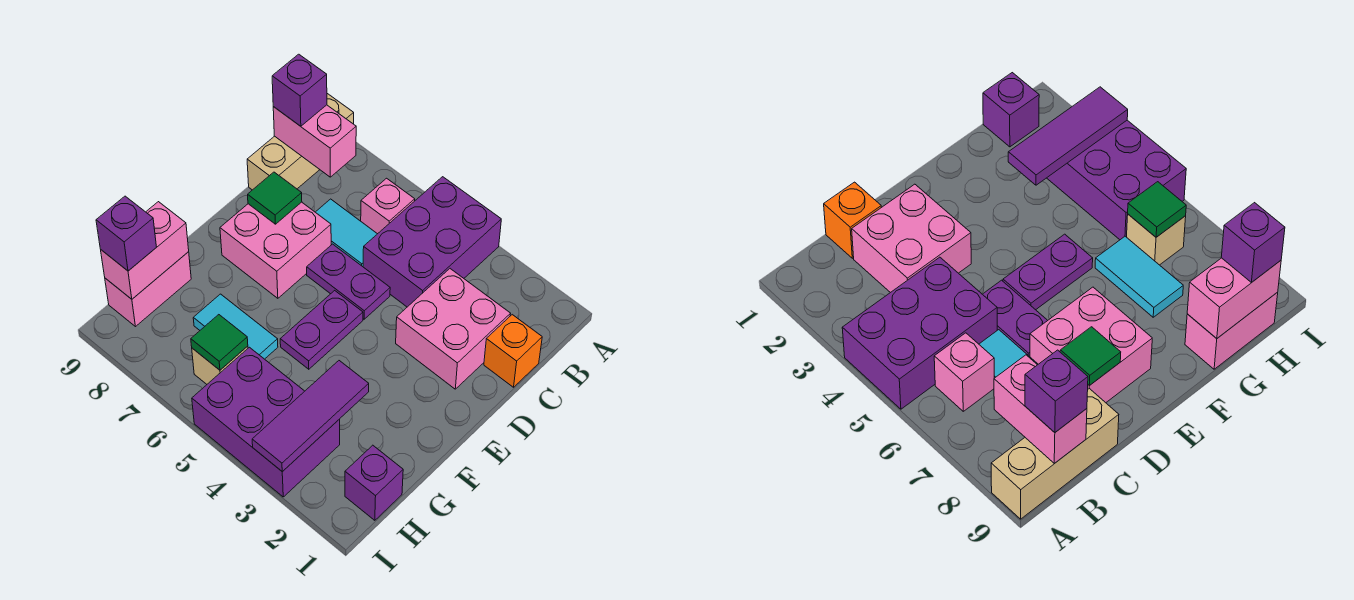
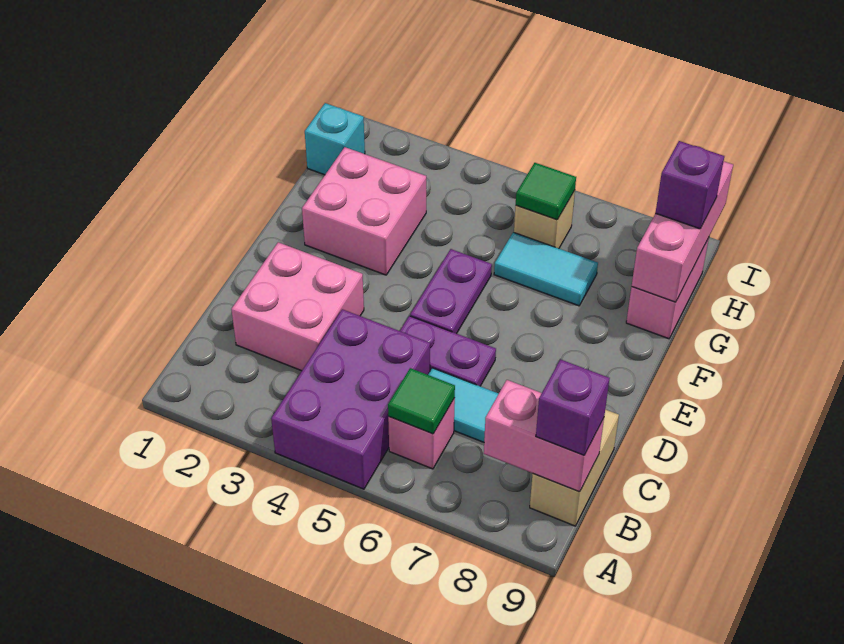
tan 1x3 brick [247,94,354,190] -> tan 1x2 brick [530,409,619,526]
orange 1x1 brick [484,315,542,387] -> none
pink 2x2 brick [220,202,331,298] -> pink 2x2 brick moved to [302,147,426,275]
green 1x1 tile [248,172,302,224] -> green 1x1 tile moved to [388,368,455,434]
purple 1x3 tile [252,361,369,472] -> none
pink 1x2 brick [101,202,189,299] -> pink 1x3 brick [632,161,733,302]
purple 1x1 brick [345,445,403,520] -> cyan 1x1 brick [305,103,365,175]
purple 2x3 brick [192,347,340,497] -> none

